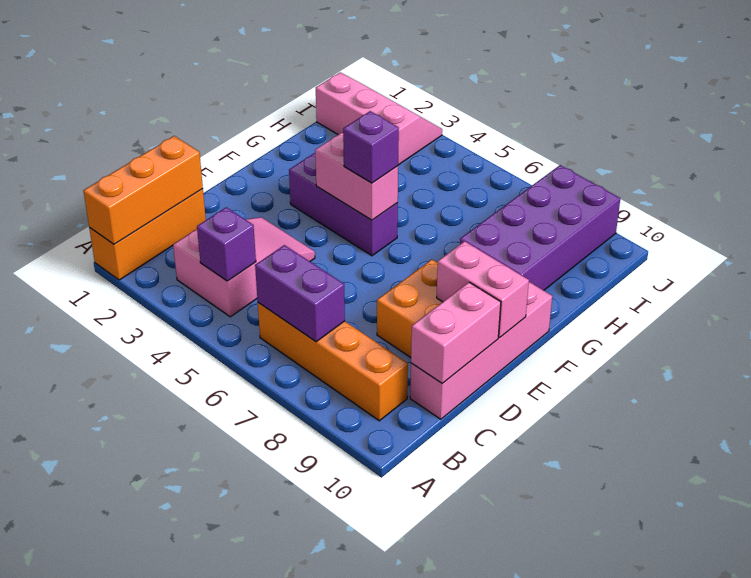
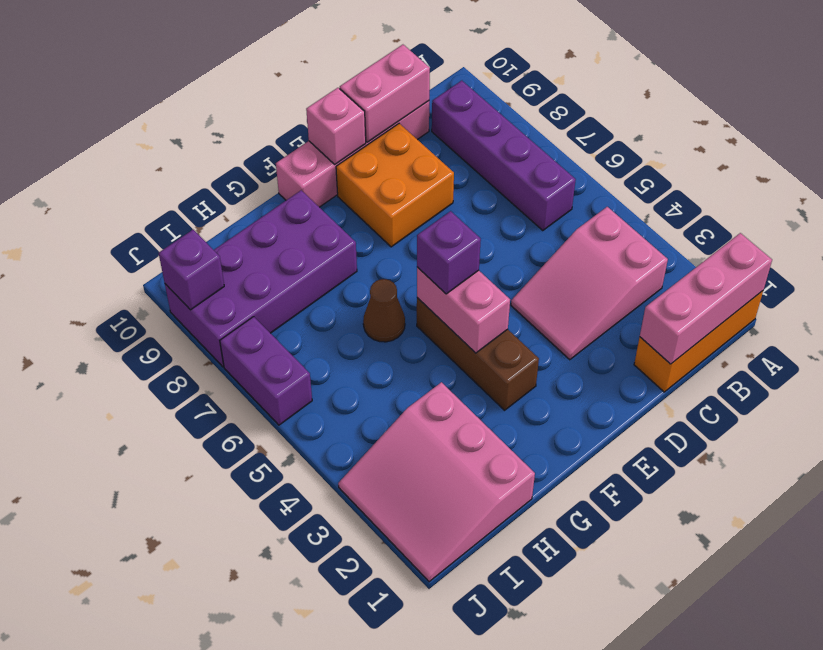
orange 1x3 brick [84,136,203,244] -> pink 1x3 brick [640,233,772,364]
purple 1x1 brick [197,207,256,281] -> purple 1x1 brick moved to [159,230,224,310]
orange 1x4 brick [258,303,408,421] -> purple 1x4 brick [432,81,576,231]
purple 1x2 brick [255,245,345,342] -> purple 1x2 brick moved to [220,317,312,425]
pink 1x2 brick [437,241,529,338] -> pink 1x1 brick [306,88,366,164]
purple 1x3 brick [289,153,398,256] -> brown 1x3 brick [417,298,539,410]
none -> brown 1x1 cone [363,279,405,342]
pink 2x3 slope [316,72,442,165] -> pink 3x3 slope [338,382,535,582]

